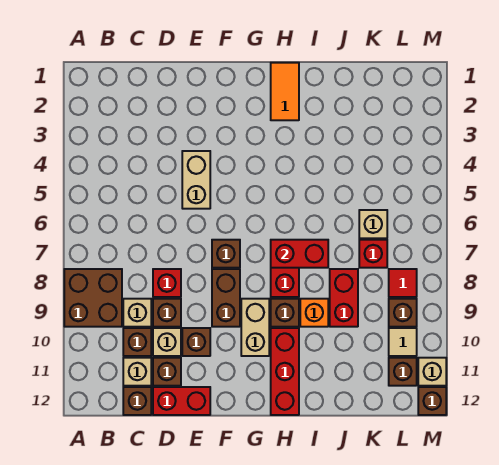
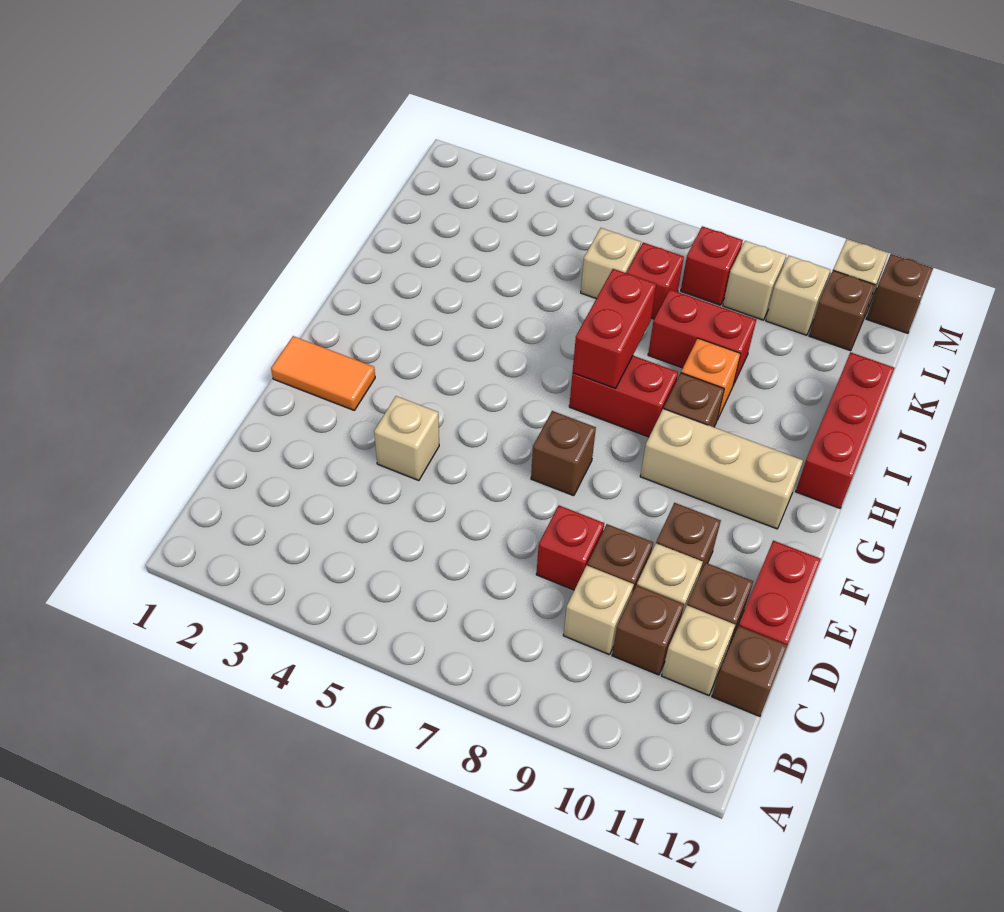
brown 2x2 brick [64,269,122,327] -> none
tan 1x2 brick [182,151,210,209] -> tan 1x1 brick [374,396,439,481]
brown 1x2 brick [212,269,240,327] -> none
tan 1x2 brick [241,299,269,356] -> tan 1x3 brick [640,409,803,529]
orange 1x2 tile [271,63,299,120] -> orange 1x2 tile moved to [271,336,375,410]
red 1x3 brick [271,328,299,415] -> red 1x3 brick turned to [796,352,895,508]
red 1x1 tile [389,269,417,297] -> red 1x1 brick [681,226,743,305]
brown 1x1 brick [389,299,417,327] -> tan 1x1 brick [723,241,786,320]
tan 1x1 tile [389,328,417,356] -> tan 1x1 brick [766,256,830,335]

